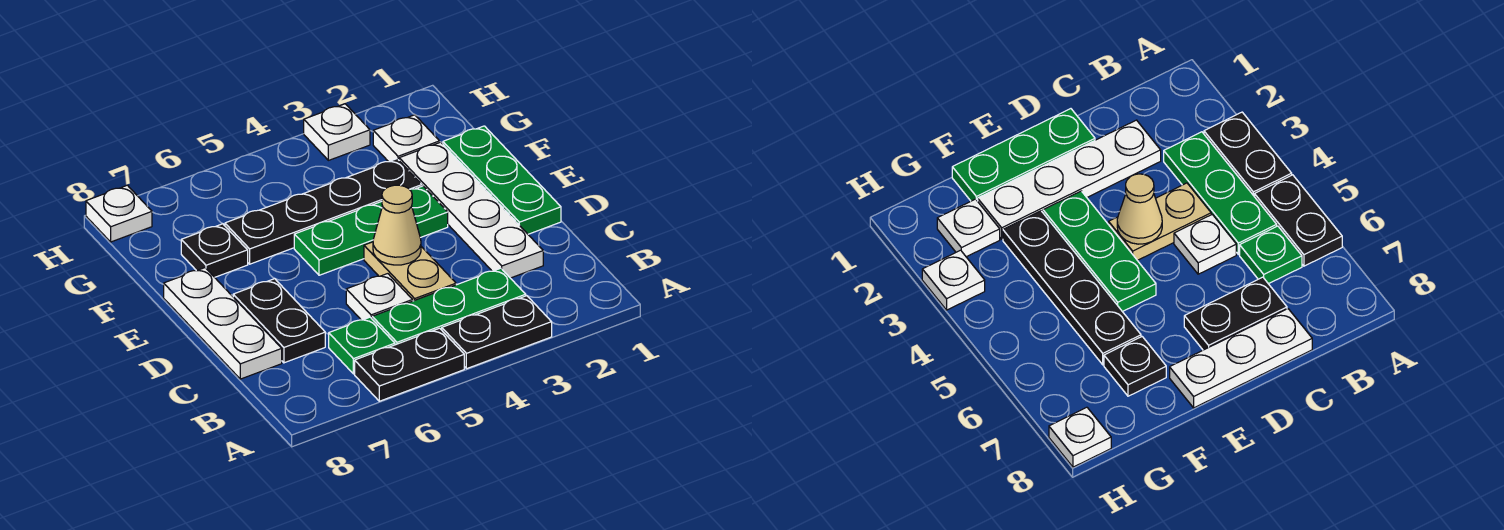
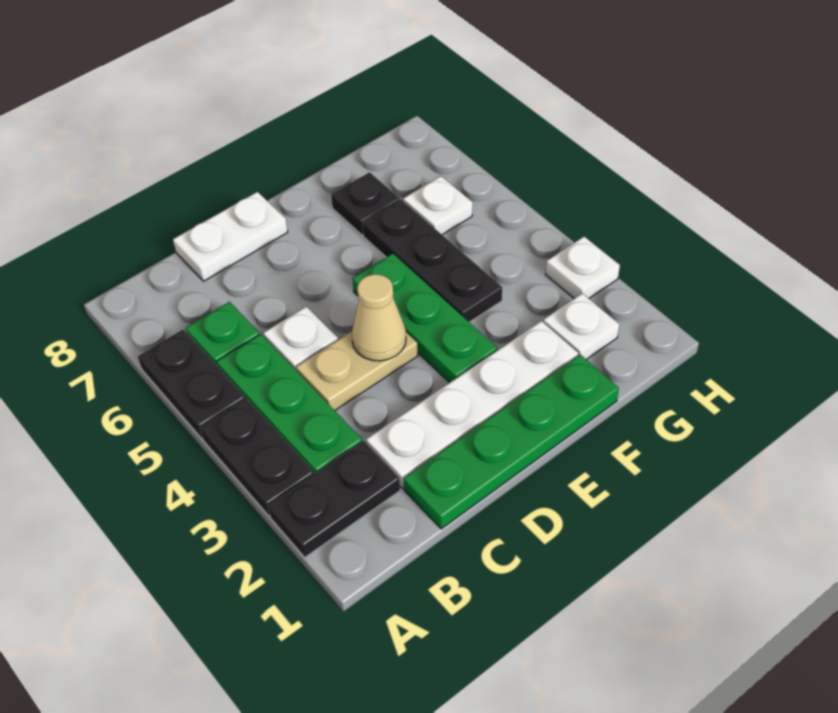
black 1x2 plate [233,279,325,363] -> black 1x2 plate moved to [268,441,400,557]
white 1x3 plate [164,268,282,379] -> white 1x2 plate [173,192,288,281]
green 1x3 plate [443,126,561,234] -> green 1x4 plate [404,355,619,529]
black 1x4 plate [225,159,422,264] -> black 1x3 plate [362,200,502,322]
white 1x1 plate [86,185,152,242] -> white 1x1 plate moved to [403,176,473,235]

